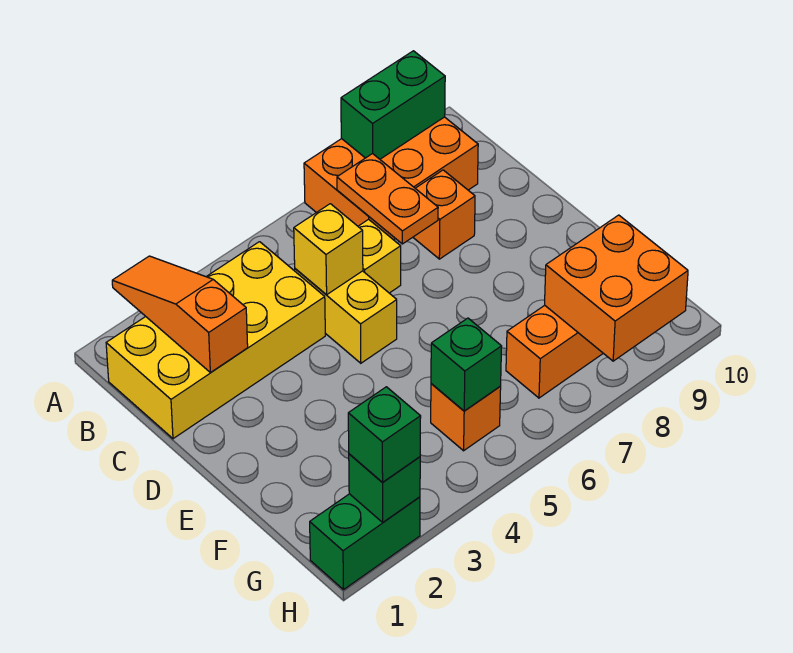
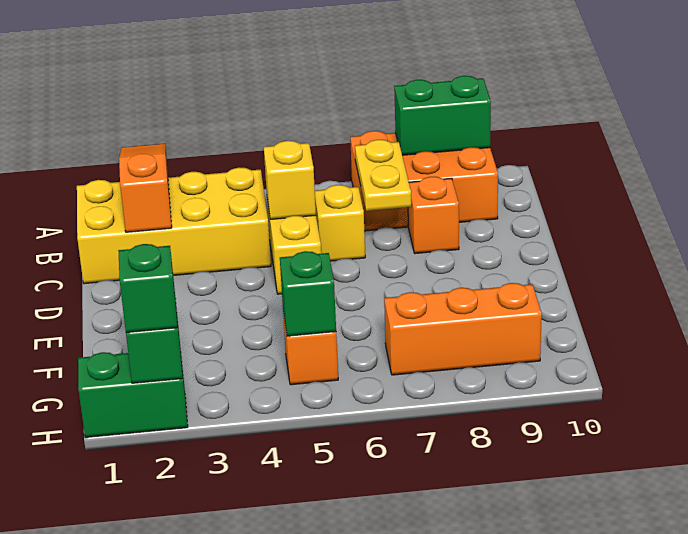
orange 1x2 plate [337,154,438,244] -> yellow 1x2 plate [355,140,411,211]
orange 2x2 brick [545,215,688,361] -> none

